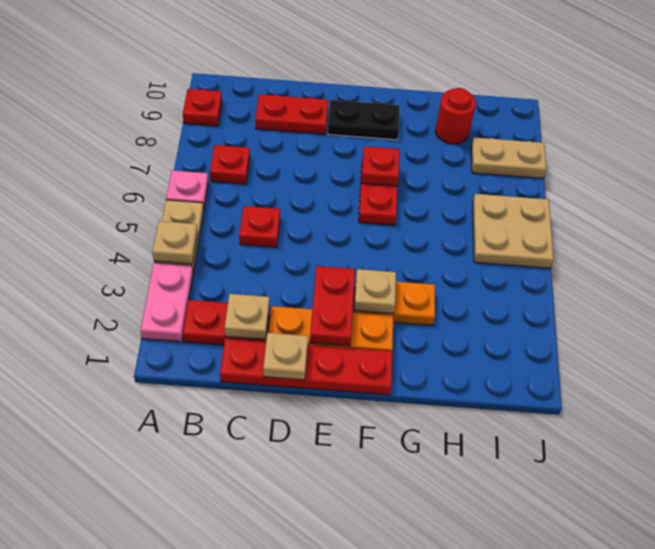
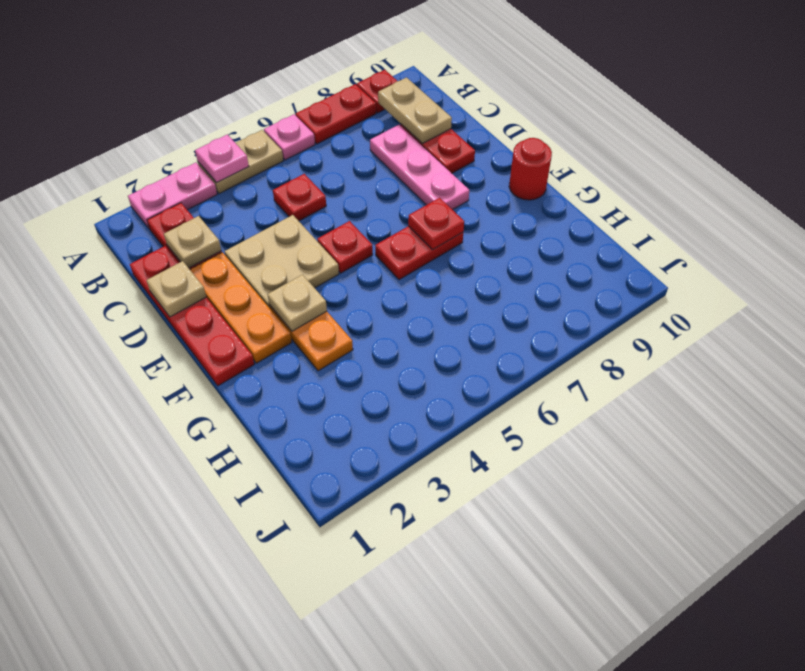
tan 1x1 plate [152,221,198,264] -> pink 1x1 plate [195,135,249,183]
red 1x1 plate [210,145,250,184] -> red 1x1 plate moved to [317,221,373,273]
none -> pink 1x3 plate [370,125,469,210]
red 1x2 plate [310,266,355,346] -> red 1x2 plate moved to [296,84,376,144]
black 1x2 plate [328,100,400,140] -> none
red 1x1 round brick [435,88,476,144] -> red 1x1 round brick moved to [509,138,552,200]
tan 2x2 plate [473,194,554,268] -> tan 2x2 plate moved to [225,215,339,308]
tan 1x2 plate [471,137,547,178] -> tan 1x2 plate moved to [378,78,452,144]

